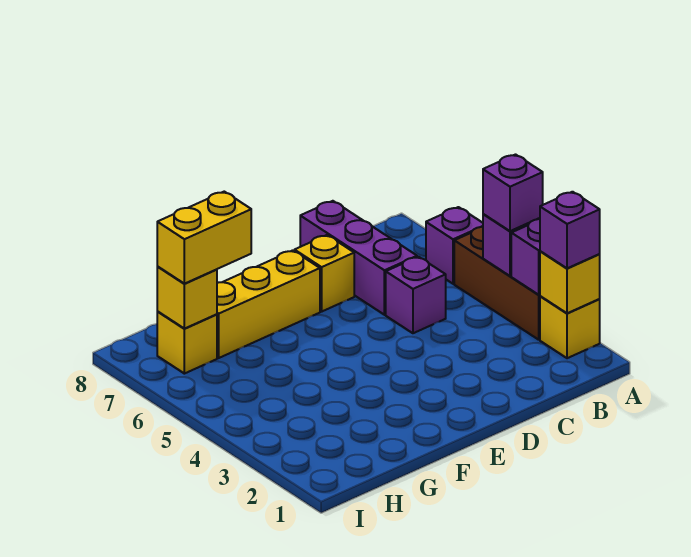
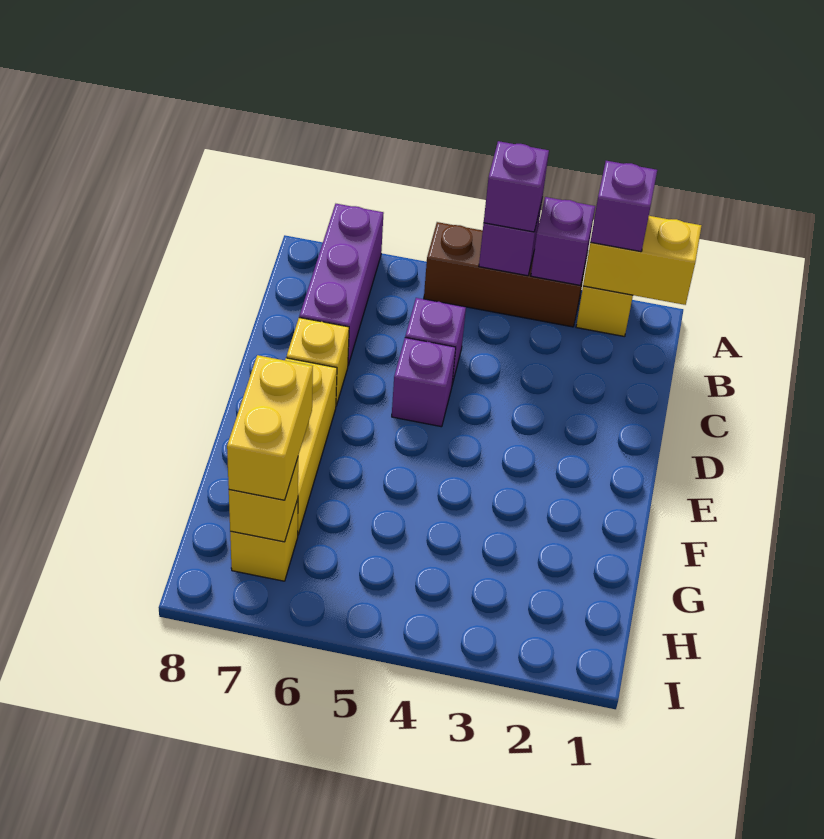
yellow 1x1 brick [540,251,600,313] -> yellow 1x2 brick [583,216,701,305]
purple 1x1 brick [426,207,483,284] -> purple 1x1 brick moved to [392,338,456,427]
purple 1x3 brick [300,201,417,315] -> purple 1x3 brick turned to [299,204,383,365]

